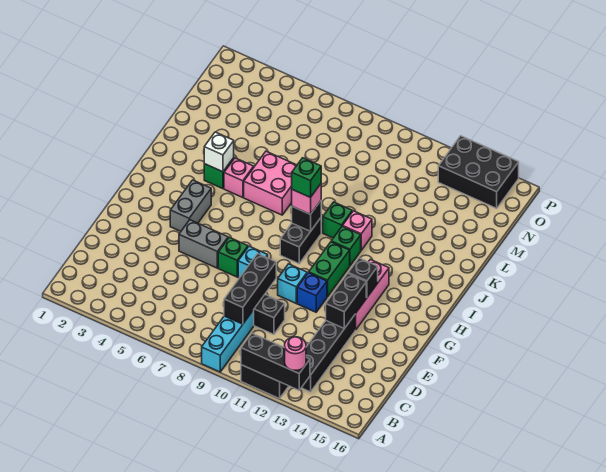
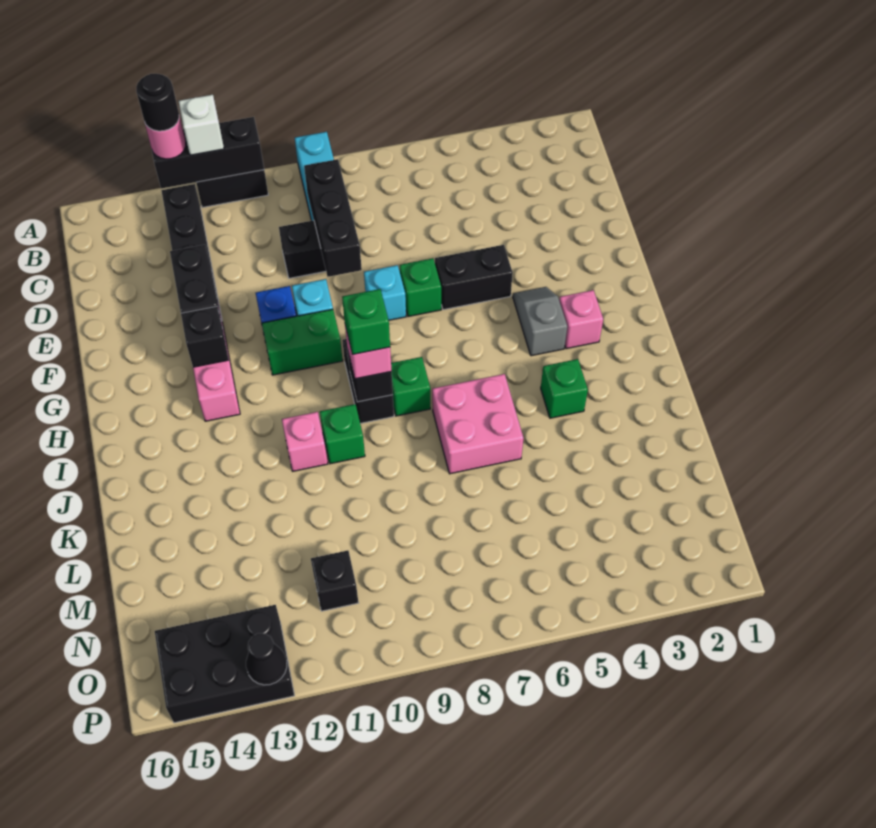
none -> black 1x1 round brick [136,74,179,131]
grey 1x2 brick [179,220,228,268] -> black 1x2 brick [435,245,513,310]
grey 1x2 brick [170,180,211,231] -> grey 1x2 slope [513,287,567,356]
green 1x2 brick [309,242,350,297] -> green 1x2 brick turned to [262,309,343,375]
green 1x1 brick [331,226,361,266] -> green 1x1 brick moved to [391,357,430,416]
white 1x1 brick [204,132,234,172] -> white 1x1 brick moved to [179,95,224,155]
pink 1x1 brick [224,158,254,198] -> pink 1x1 brick moved to [559,290,603,349]
none -> black 1x1 brick [311,550,358,611]
none -> black 1x1 cone [246,633,287,685]

